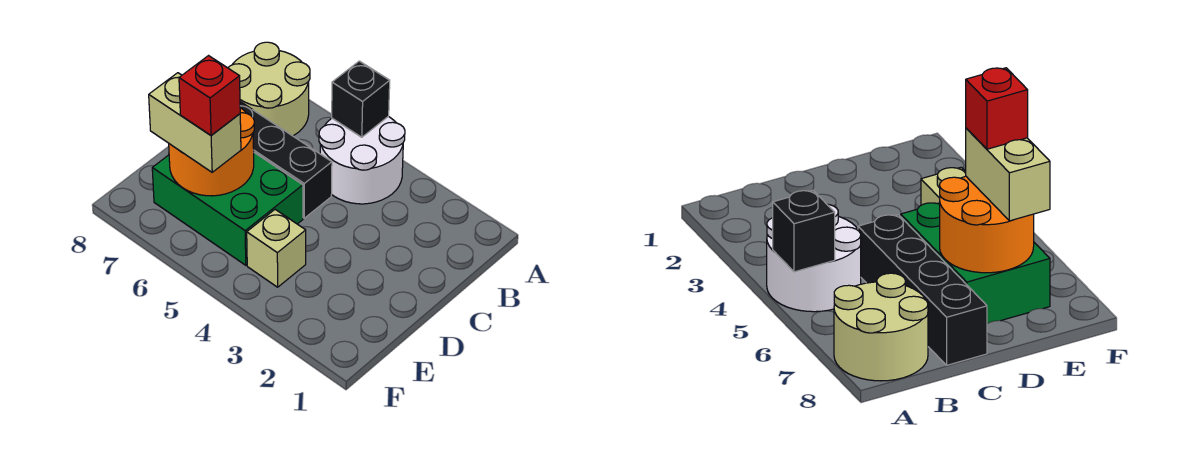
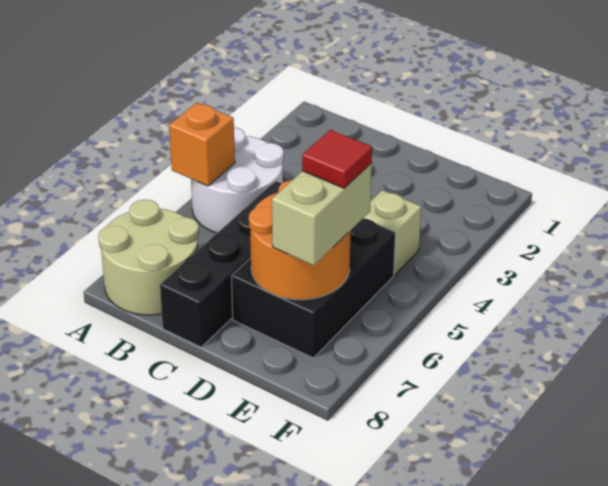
black 1x1 brick [332,61,390,137] -> orange 1x1 brick [169,103,235,186]
green 2x3 brick [152,153,303,265] -> black 2x3 brick [231,218,395,358]
red 1x1 brick [179,56,240,135] -> red 1x1 tile [302,130,372,188]

